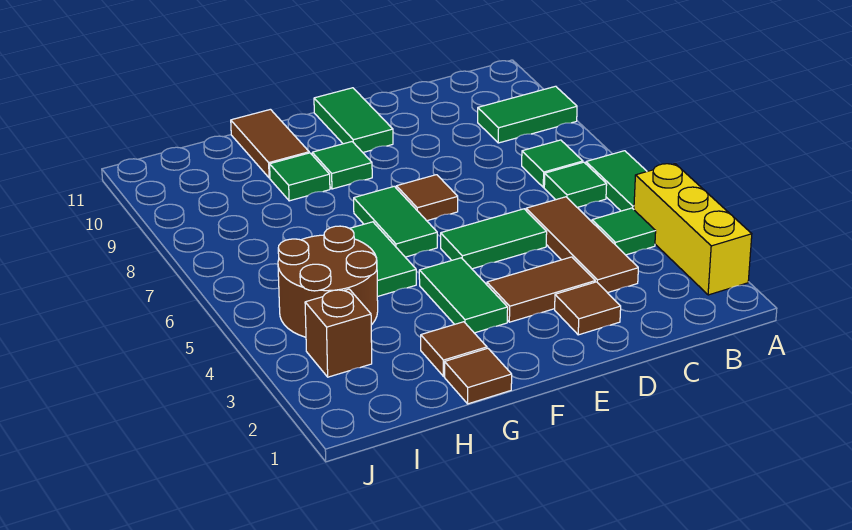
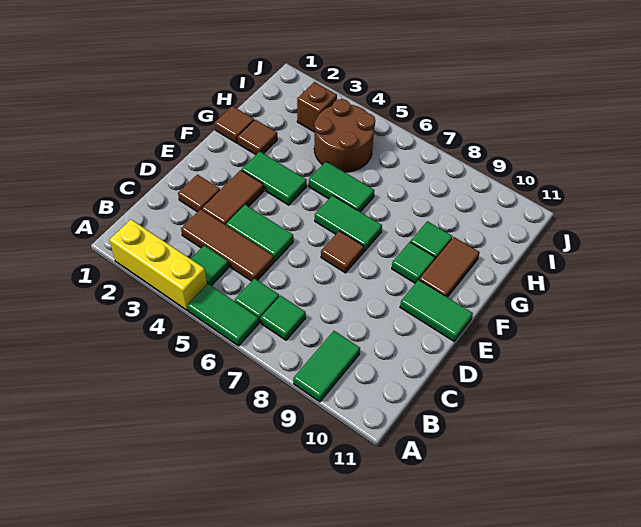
green 1x2 tile [441,209,547,269] -> green 1x2 tile turned to [226,205,293,262]
brown 1x2 tile [231,109,309,178] -> brown 1x2 tile turned to [419,237,480,297]

